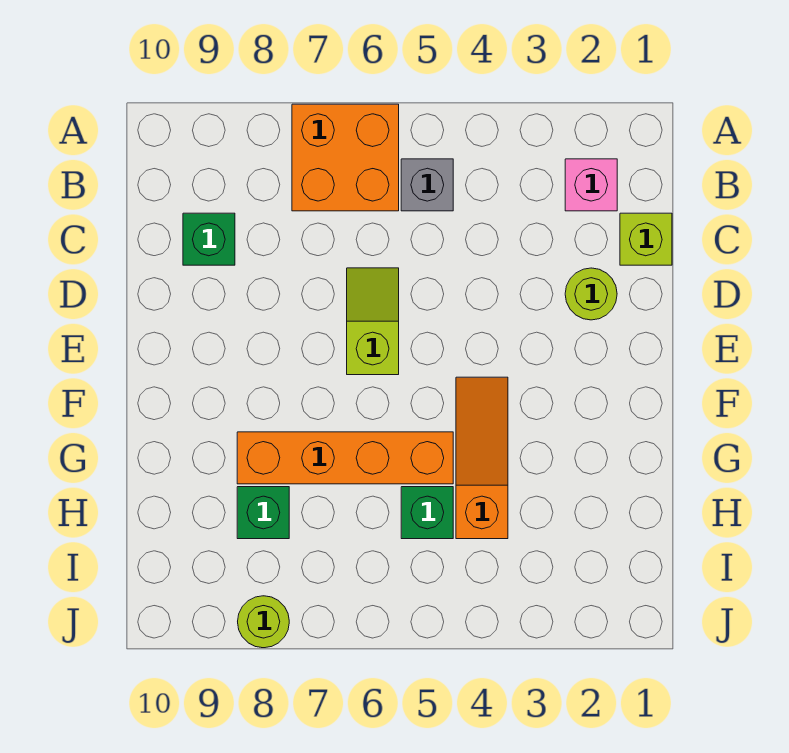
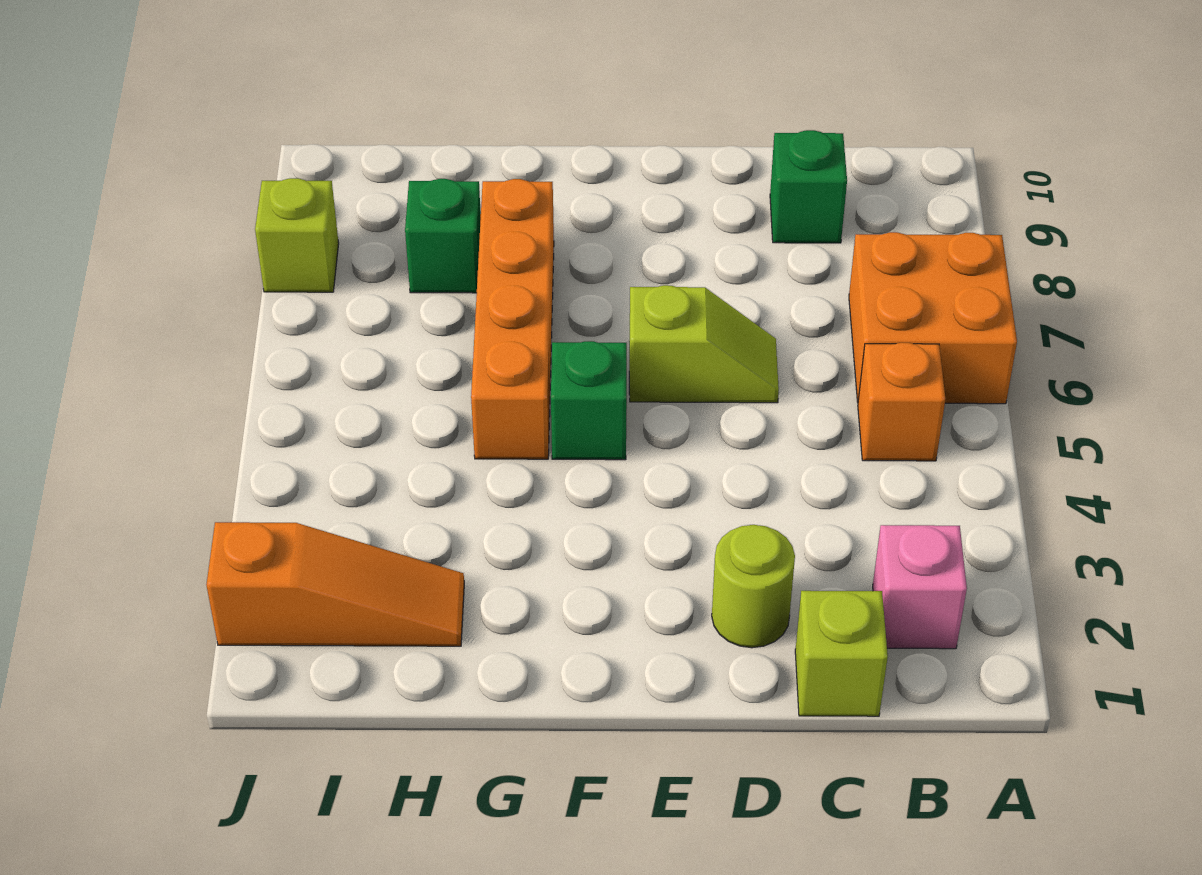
grey 1x1 brick [401,159,453,211] -> orange 1x1 brick [858,343,945,461]
orange 1x3 slope [456,377,508,539] -> orange 1x3 slope moved to [206,522,464,646]
green 1x1 brick [401,487,453,539] -> green 1x1 brick moved to [551,341,627,460]
lime 1x1 round brick [238,596,289,648] -> lime 1x1 brick [255,178,339,292]

